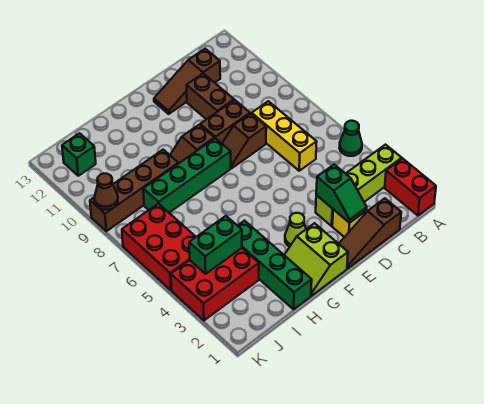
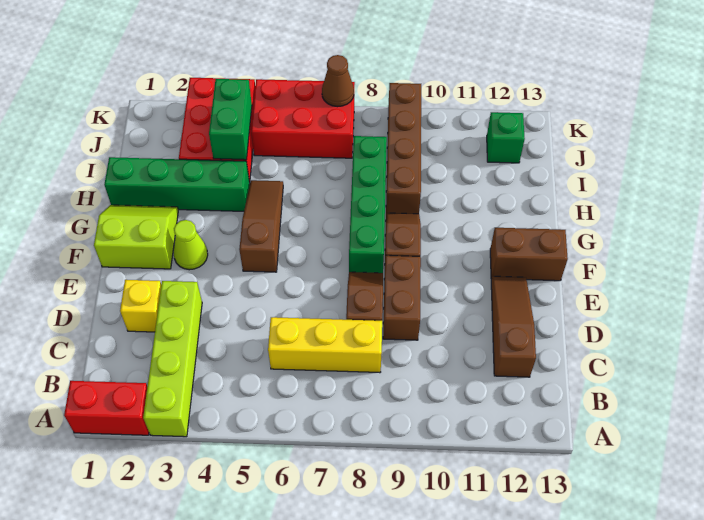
green 1x1 cone [339,121,362,156] -> none
brown 1x3 slope [339,198,401,269] -> brown 1x3 slope moved to [239,180,283,272]
green 1x2 slope [316,165,367,223] -> none
brown 1x2 brick [187,73,234,119] -> brown 1x2 brick moved to [490,228,568,281]
brown 1x1 cone [95,173,118,210] -> brown 1x1 cone moved to [322,55,354,107]

